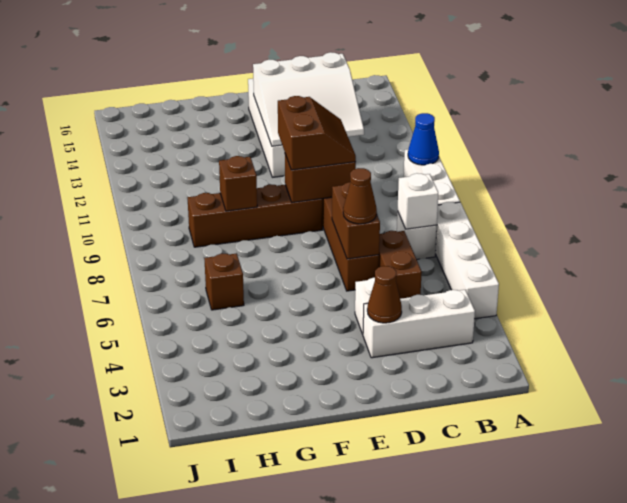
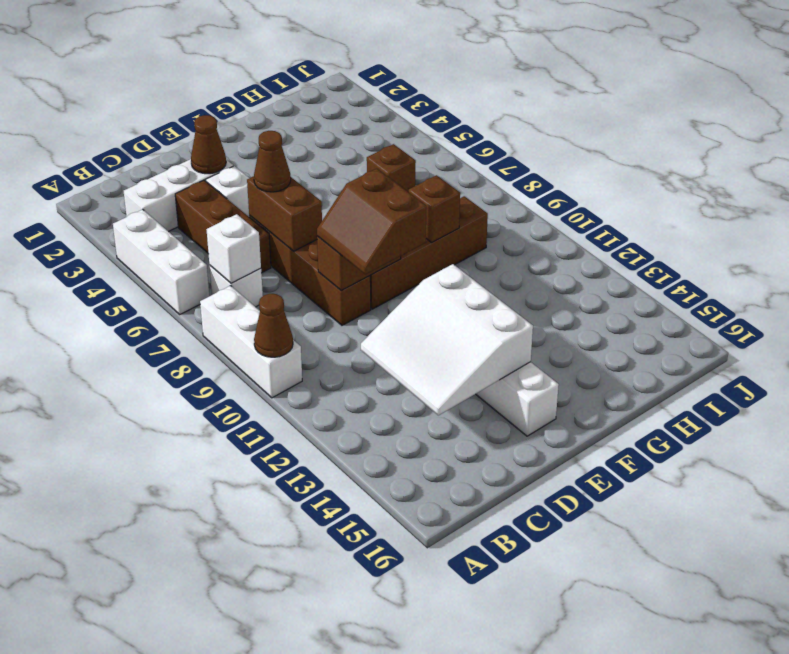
white 1x4 brick [435,202,499,319] -> white 1x3 brick [113,209,209,314]
blue 1x1 cone [408,113,439,165] -> brown 1x1 cone [254,294,293,357]
brown 1x2 brick [379,231,422,299] -> brown 1x3 brick [175,180,271,273]
white 3x3 slope [253,52,364,146] -> white 3x3 slope turned to [361,264,533,415]

